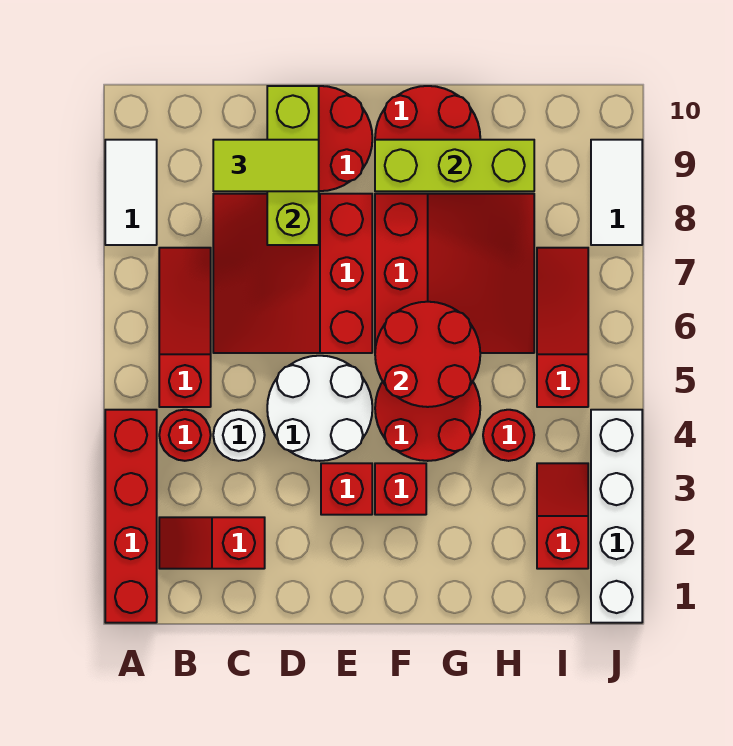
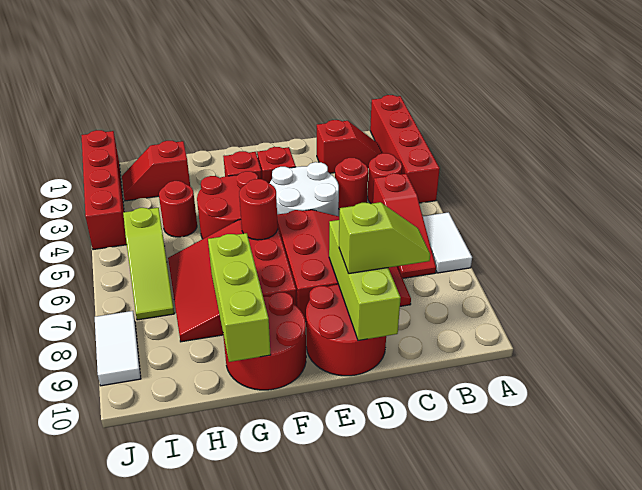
white 1x2 tile [105,140,157,245] -> white 1x2 tile moved to [423,212,472,273]
white 1x1 round brick [213,410,265,461] -> red 1x1 round brick [335,158,368,209]
lime 1x2 tile [213,140,319,191] -> lime 1x2 slope [339,202,430,274]
red 2x2 round brick [375,302,480,407] -> red 1x1 round brick [239,179,278,240]
lime 1x3 brick [375,140,534,191] -> lime 1x3 brick turned to [208,233,271,362]
red 1x2 slope [537,463,588,569] -> red 1x2 slope turned to [122,141,190,201]
red 1x3 slope [537,248,588,407] -> lime 1x3 slope [123,208,174,320]
white 1x4 brick [591,410,642,623] -> red 1x4 brick [81,130,127,250]

